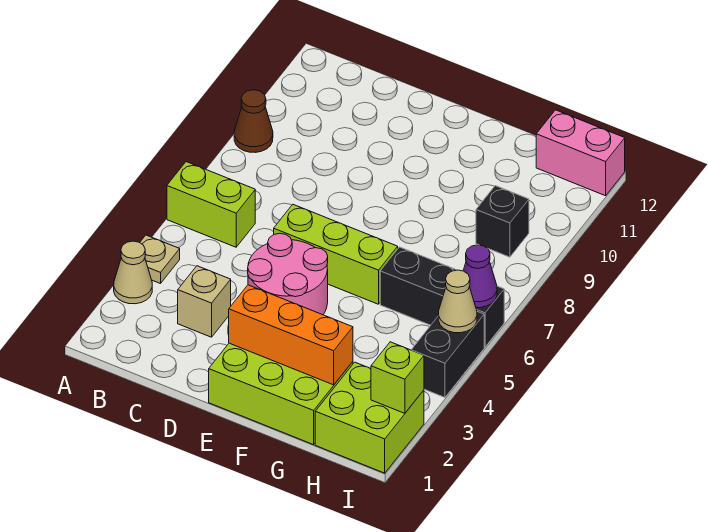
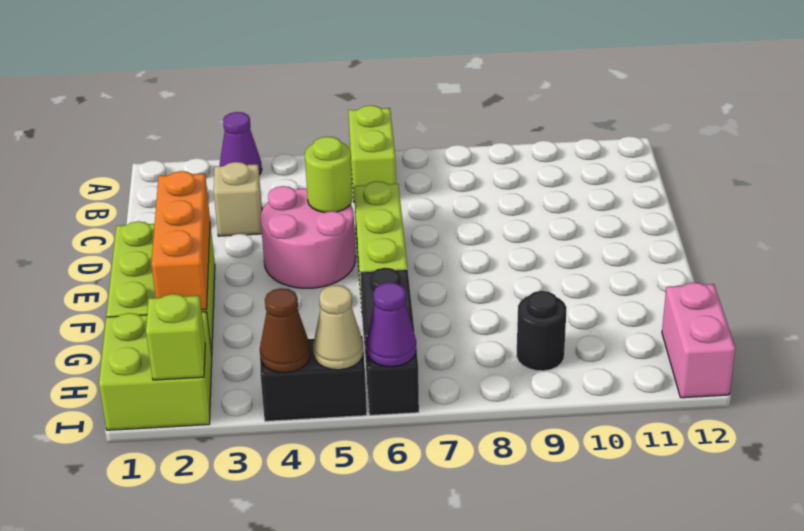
tan 1x1 cone [114,241,152,304] -> purple 1x1 cone [220,112,262,175]
tan 1x1 plate [140,235,180,284] -> none
brown 1x1 cone [234,90,273,152] -> brown 1x1 cone moved to [260,288,311,373]
none -> lime 1x1 round brick [305,137,353,212]
black 1x1 brick [476,186,529,257] -> black 1x1 round brick [516,291,567,371]

